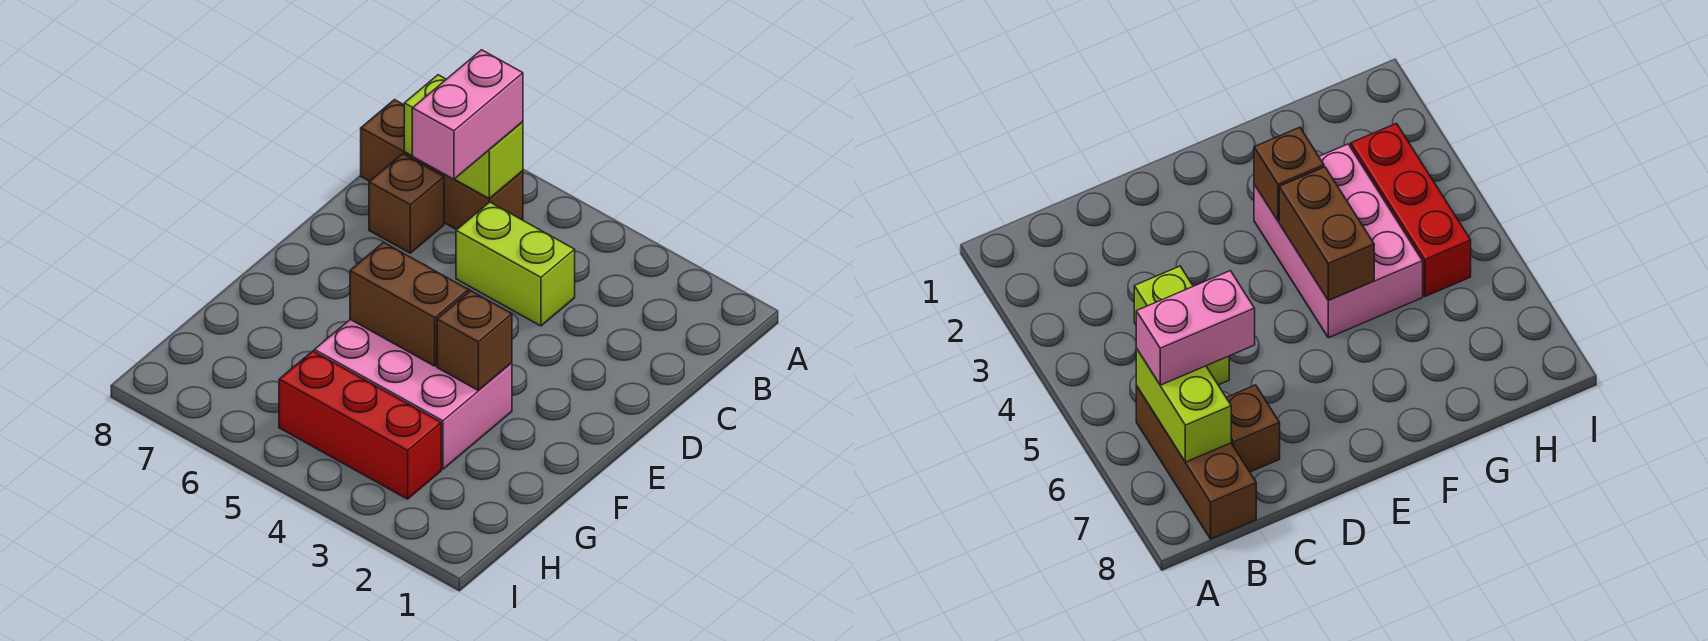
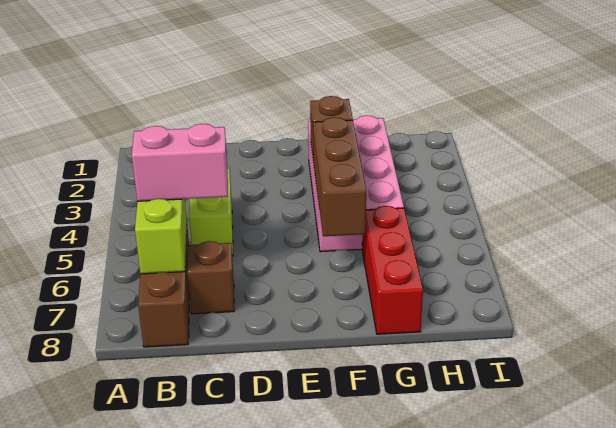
pink 2x3 brick [314,320,512,469] -> pink 2x4 brick [308,115,404,252]
brown 1x2 brick [350,242,469,366] -> brown 1x3 brick [313,117,366,236]
red 1x3 brick [279,351,441,499] -> red 1x3 brick moved to [362,206,423,334]

